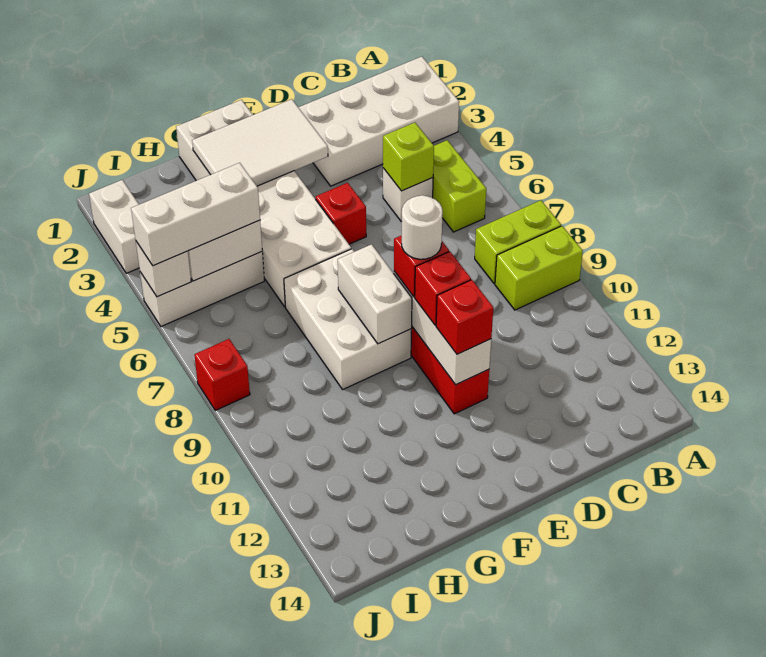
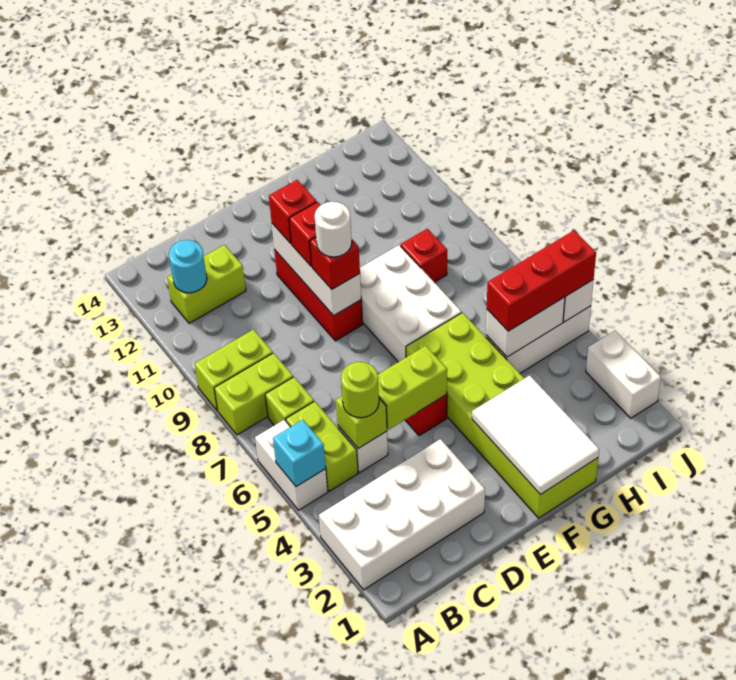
none -> cyan 1x1 brick [273,420,326,487]
none -> lime 1x1 brick [265,377,314,425]
none -> lime 1x2 brick [167,245,246,323]
none -> cyan 1x1 round brick [169,240,207,293]
none -> lime 1x1 round brick [341,362,379,418]
none -> lime 1x2 brick [378,346,447,430]
white 2x3 tile [192,99,328,186] -> white 2x3 tile turned to [472,375,599,495]
white 2x6 brick [176,100,351,307] -> lime 2x6 brick [406,313,598,518]
white 1x2 brick [338,244,412,344] -> white 1x2 brick moved to [255,420,328,510]
white 1x3 brick [131,163,260,266] -> red 1x3 brick [487,231,596,331]
red 1x1 brick [194,339,250,410] -> red 1x1 brick moved to [401,229,447,282]

